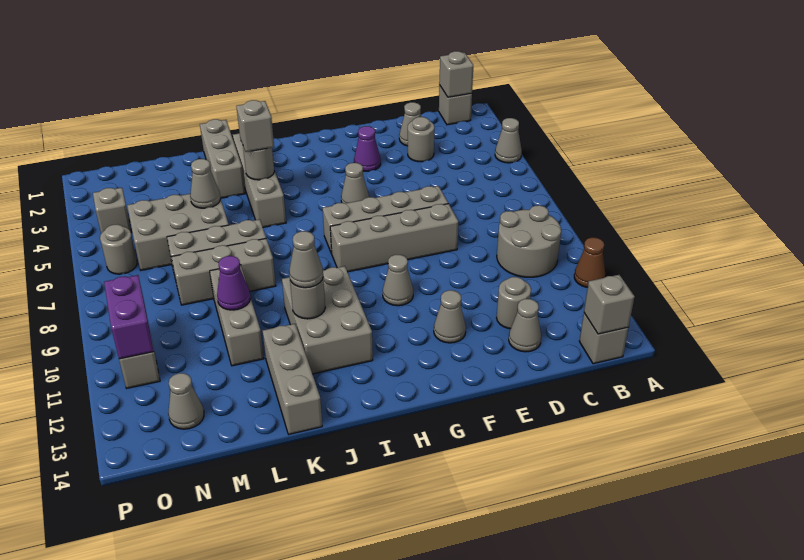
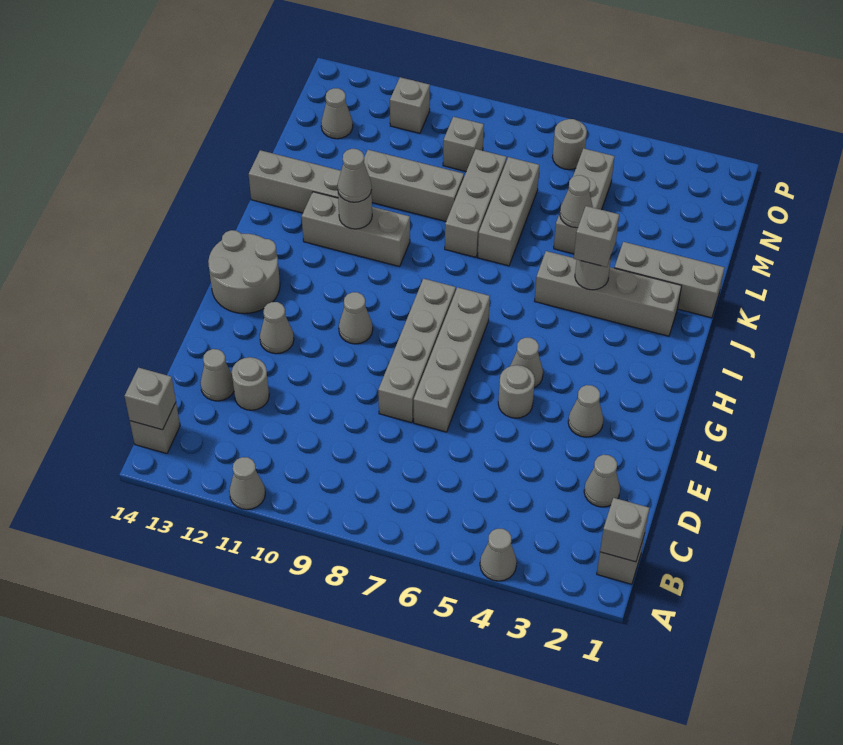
brown 1x1 cone [574,238,605,287] -> grey 1x1 cone [229,457,265,510]
grey 2x2 round brick [497,205,561,277] -> grey 2x2 round brick moved to [208,230,280,314]
grey 1x1 round brick [408,117,434,162] -> grey 1x1 round brick moved to [498,365,535,418]
purple 1x1 cone [354,126,381,171] -> grey 1x1 cone [568,385,603,437]
grey 2x3 brick [282,266,373,374] -> grey 1x3 brick [302,192,410,267]
grey 2x3 brick [127,194,229,270] -> grey 1x3 brick [554,148,614,254]
purple 1x1 cone [217,256,250,310] -> none
grey 1x1 brick [93,188,131,233] -> grey 1x1 brick moved to [443,117,484,171]
purple 1x2 brick [104,275,154,359] -> none

